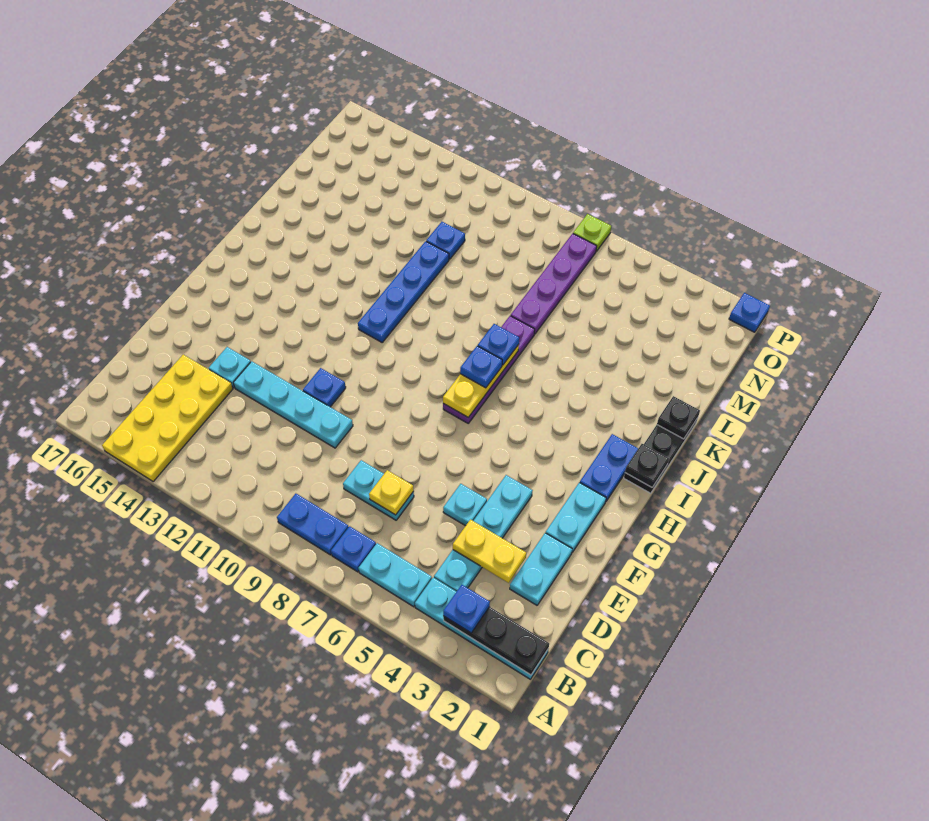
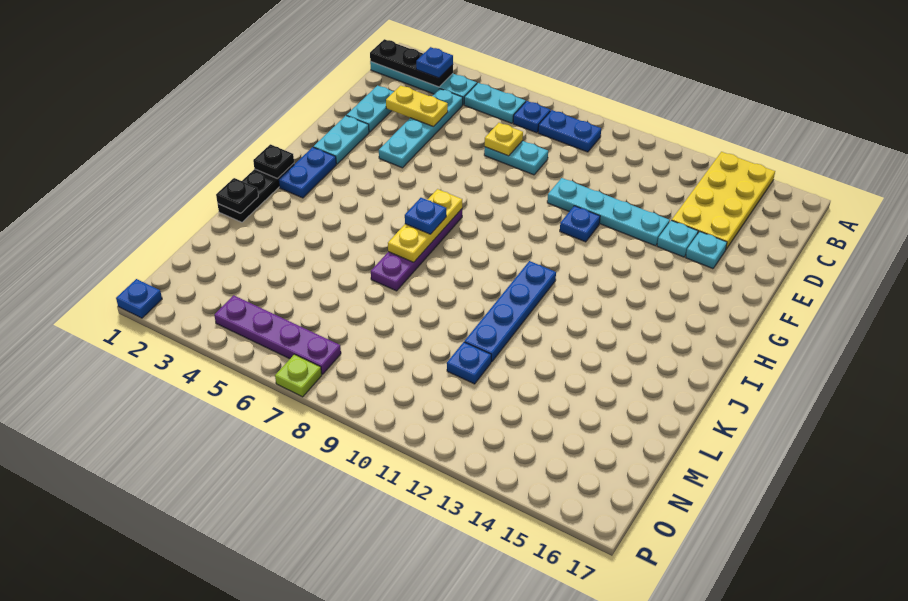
cyan 1x1 plate [443,484,487,526] -> cyan 1x1 plate moved to [686,232,727,269]
blue 1x1 plate [478,324,519,365] -> none
purple 1x4 plate [511,234,597,334] -> purple 1x4 plate turned to [214,295,341,374]

